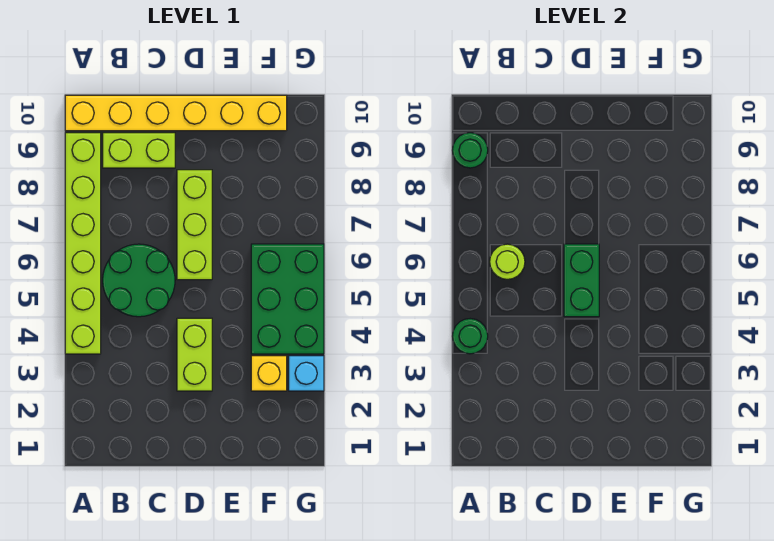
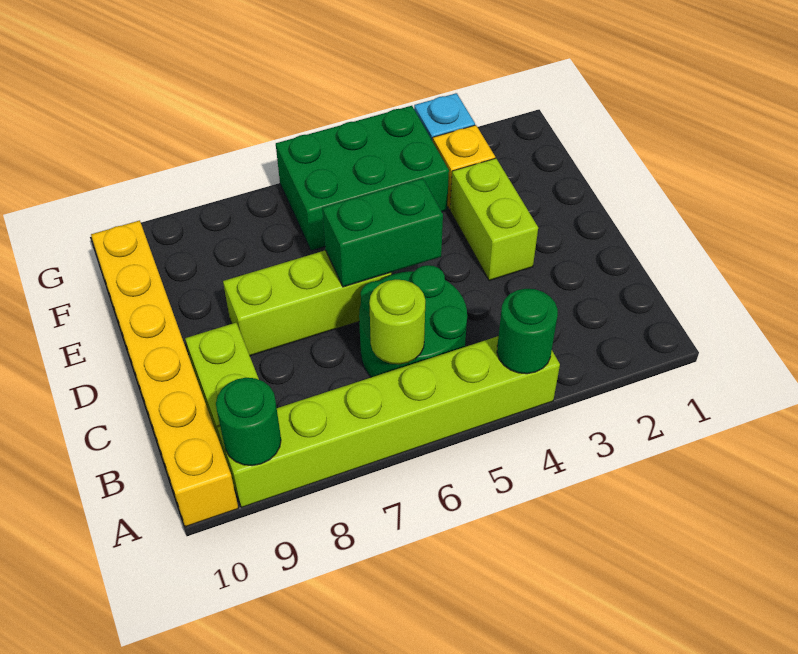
lime 1x2 brick [177,318,212,391] -> lime 1x2 brick turned to [450,158,538,281]

